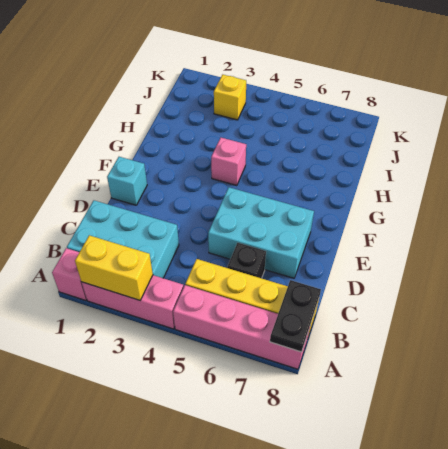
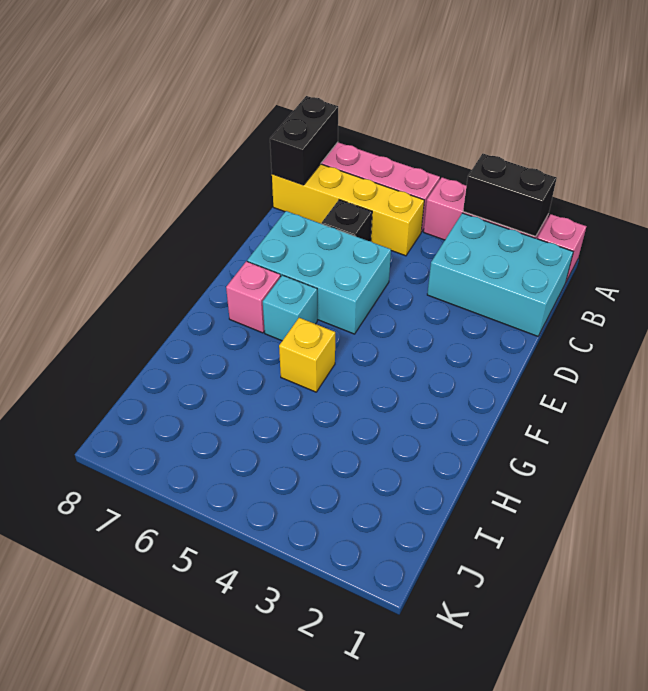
yellow 1x2 brick [75,235,153,300] -> black 1x2 brick [463,154,557,236]
black 1x2 plate [270,280,321,352] -> black 1x2 brick [270,96,338,185]
cyan 1x1 brick [107,157,147,205] -> cyan 1x1 brick moved to [263,275,317,341]
pink 1x1 brick [211,138,246,186] -> pink 1x1 brick moved to [226,261,281,333]
yellow 1x1 brick [214,75,246,120] -> yellow 1x1 brick moved to [279,318,335,392]

